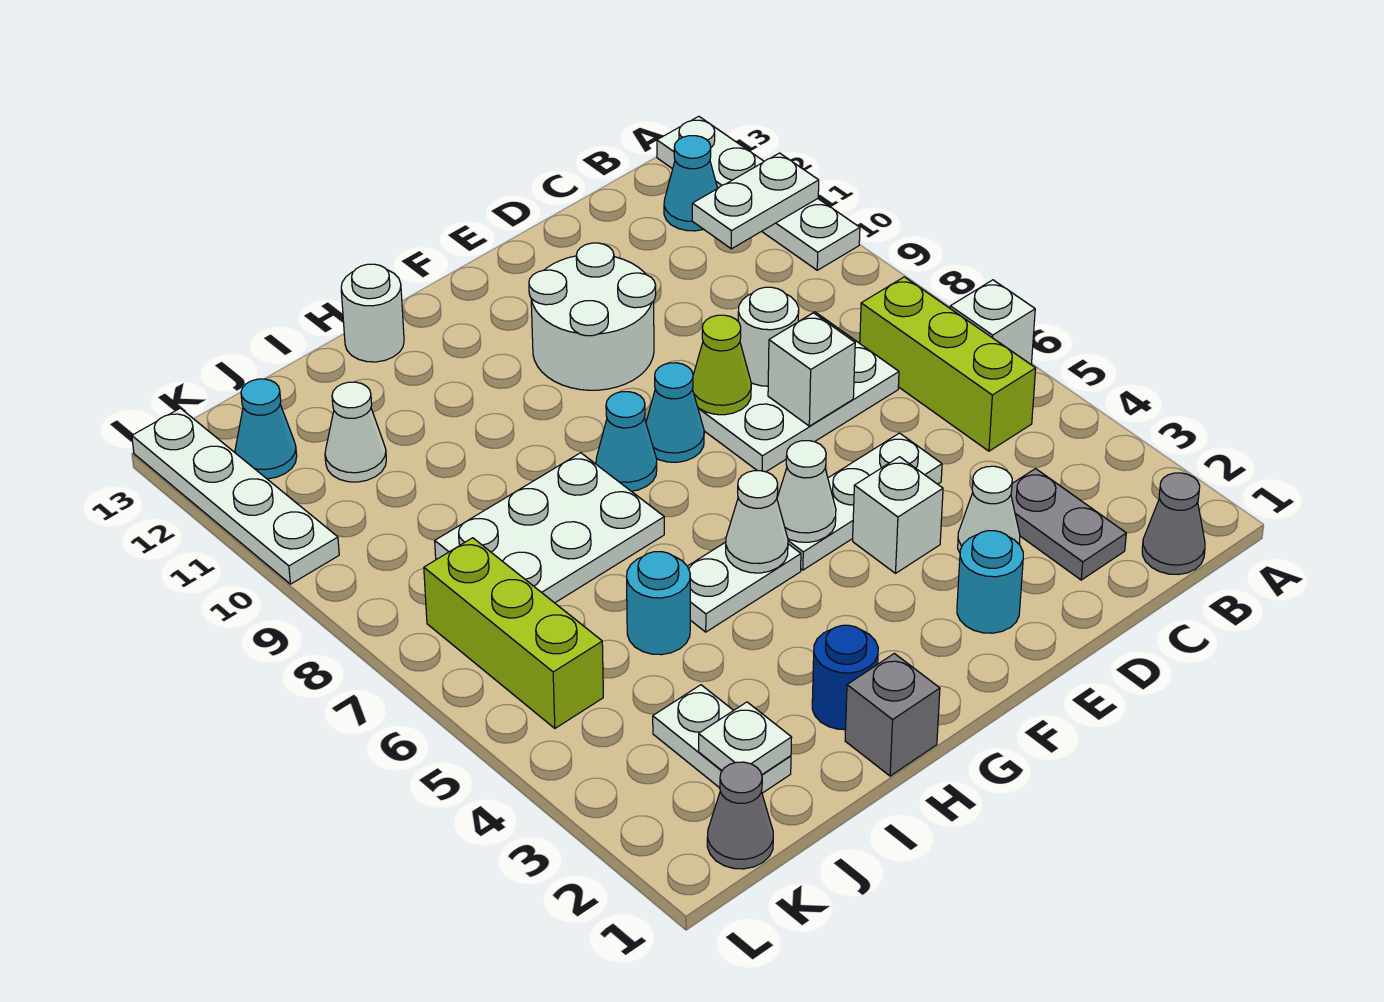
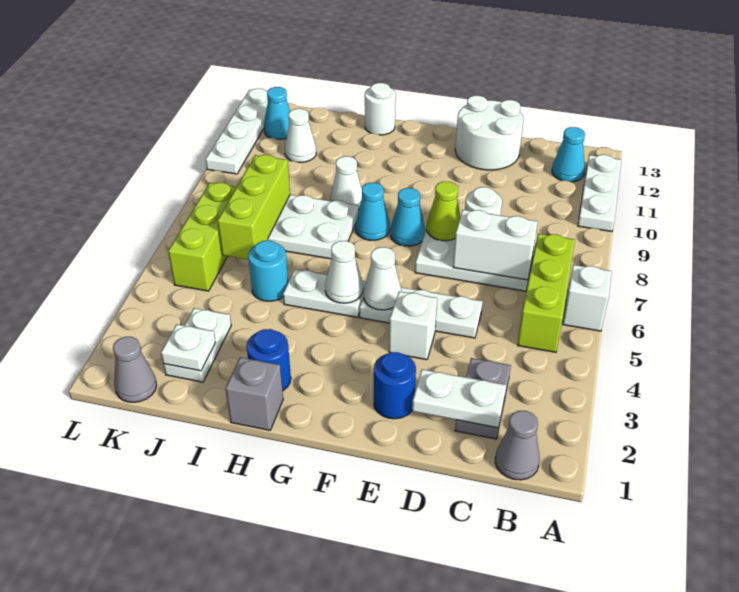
white 1x4 plate [657,116,860,270] -> white 1x3 plate [578,155,621,232]
white 1x2 plate [692,153,819,249] -> white 1x2 plate moved to [412,369,506,428]
white 1x1 cone [958,466,1020,553] -> white 1x1 cone moved to [330,156,362,208]
white 1x1 brick [768,313,855,426] -> white 1x2 brick [453,210,538,280]
cyan 1x1 round brick [957,531,1023,633] -> blue 1x1 round brick [374,352,416,419]
white 2x2 round brick [529,243,656,390] -> white 2x2 round brick moved to [455,96,524,170]
none -> lime 1x3 brick [218,155,290,260]

